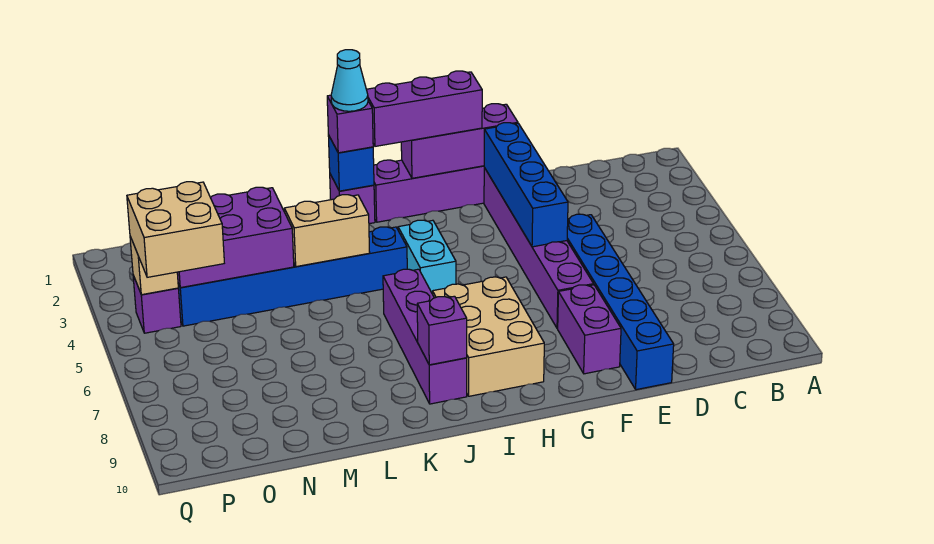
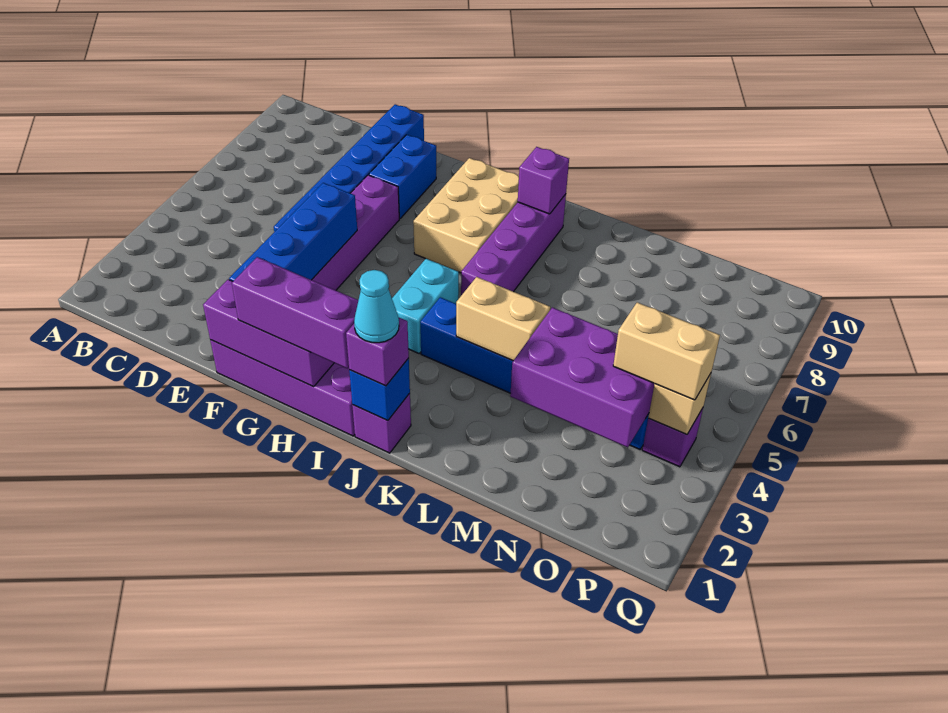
purple 1x2 brick [558,285,621,374] -> blue 1x2 brick [369,135,436,219]
tan 2x2 brick [127,182,224,277] -> tan 1x2 brick [613,302,720,400]

